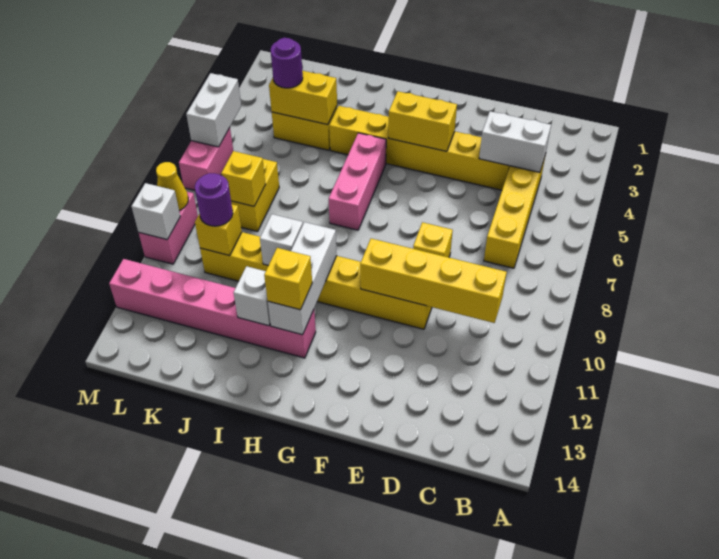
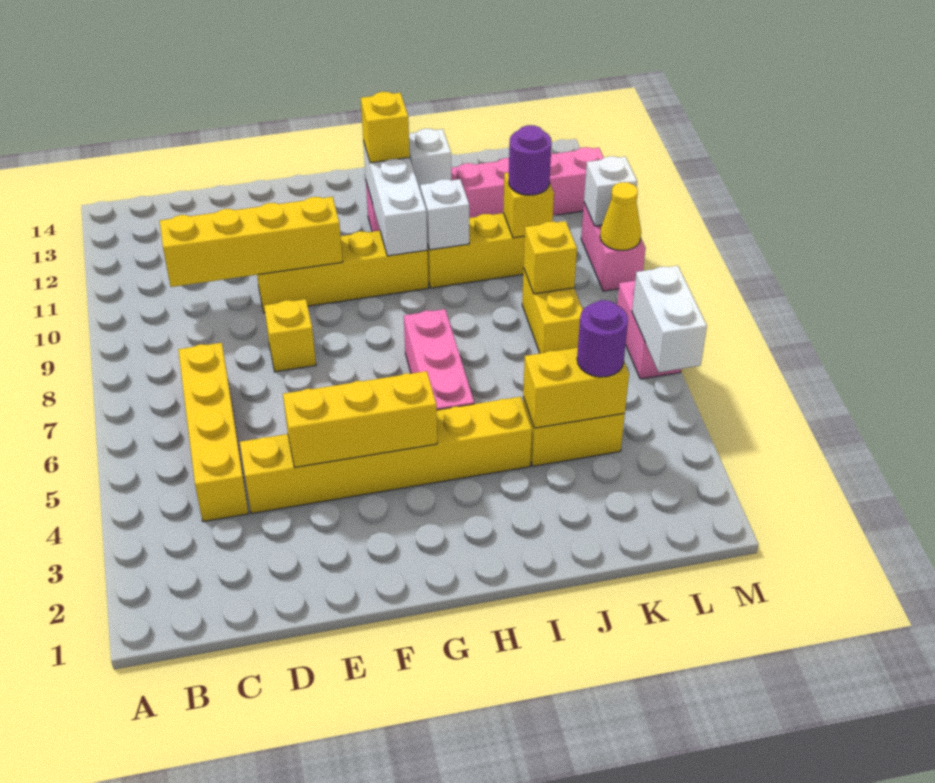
white 1x2 brick [479,111,551,172] -> none
yellow 1x2 brick [388,91,457,151] -> yellow 1x3 brick [283,371,437,467]

